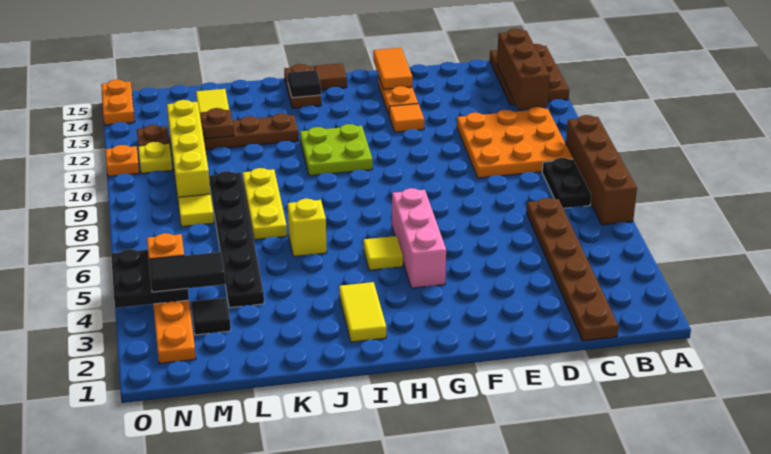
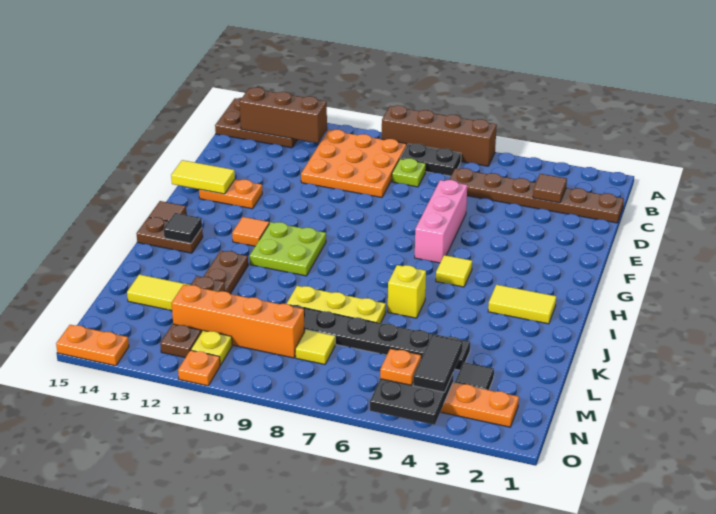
none -> brown 1x1 tile [533,174,567,203]
none -> lime 1x1 plate [392,158,426,187]
orange 1x1 tile [389,104,424,132] -> orange 1x1 tile moved to [232,217,269,246]
orange 1x2 tile [373,48,413,89] -> yellow 1x2 tile [171,160,235,194]
pink 1x3 brick [392,188,446,288] -> pink 1x3 brick turned to [415,180,467,263]
yellow 1x4 brick [167,100,210,197] -> orange 1x4 brick [172,285,304,358]

